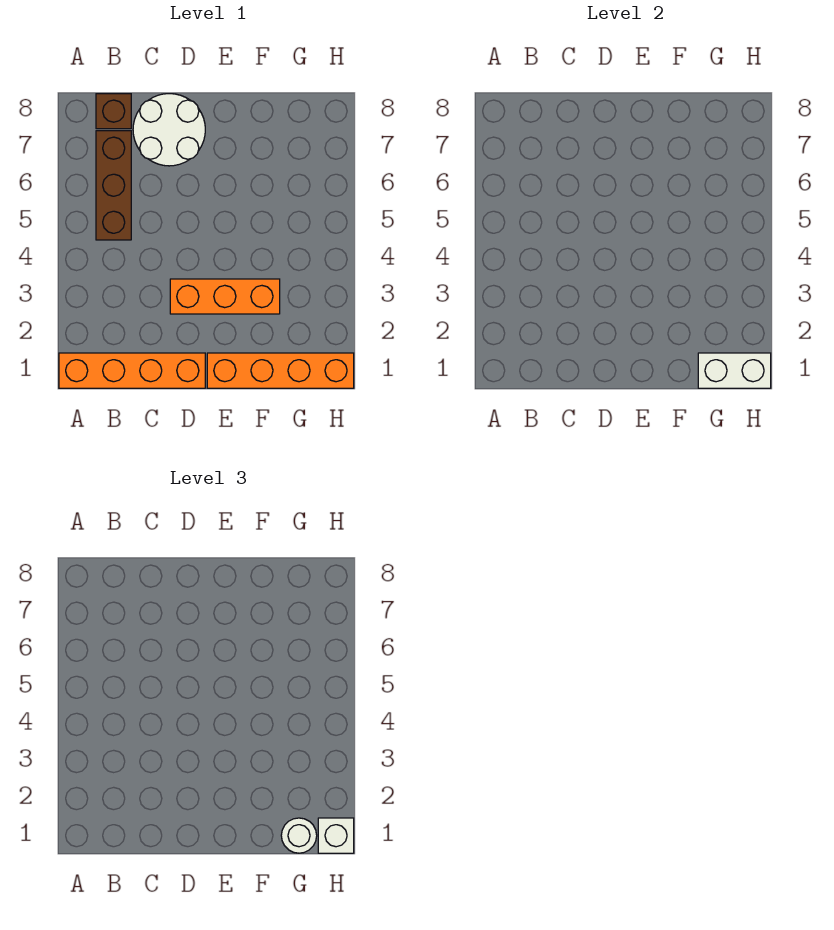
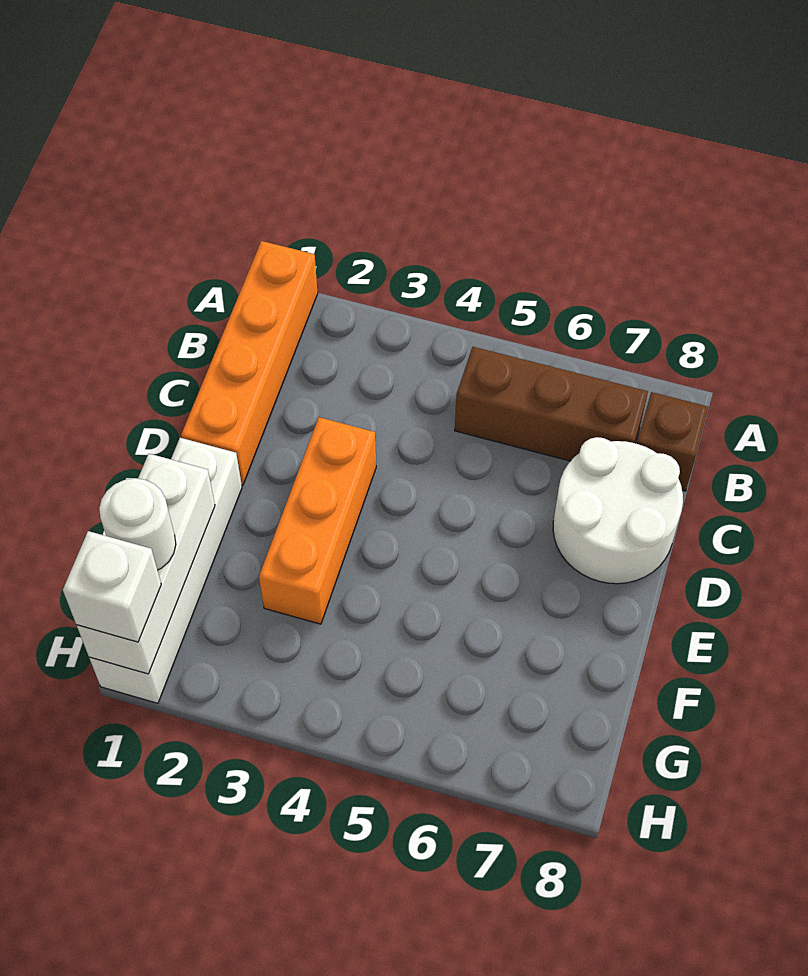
orange 1x4 brick [207,353,354,388] -> white 1x4 brick [89,438,242,703]
white 1x2 brick [698,353,771,388] -> white 1x3 brick [77,454,215,674]

